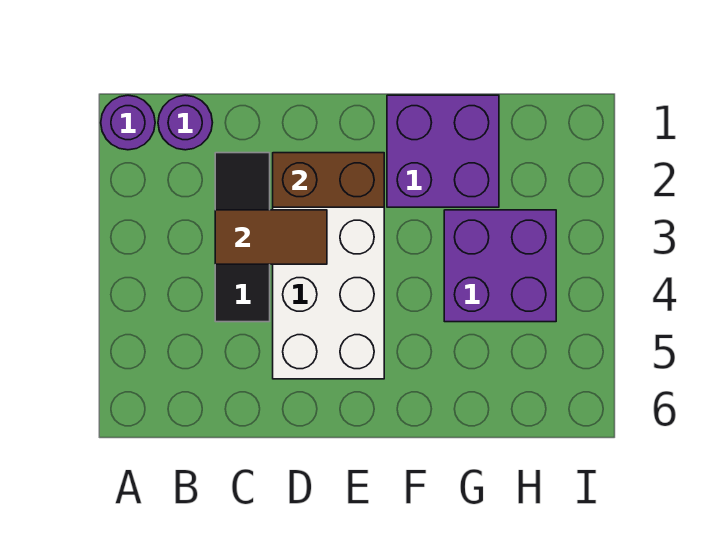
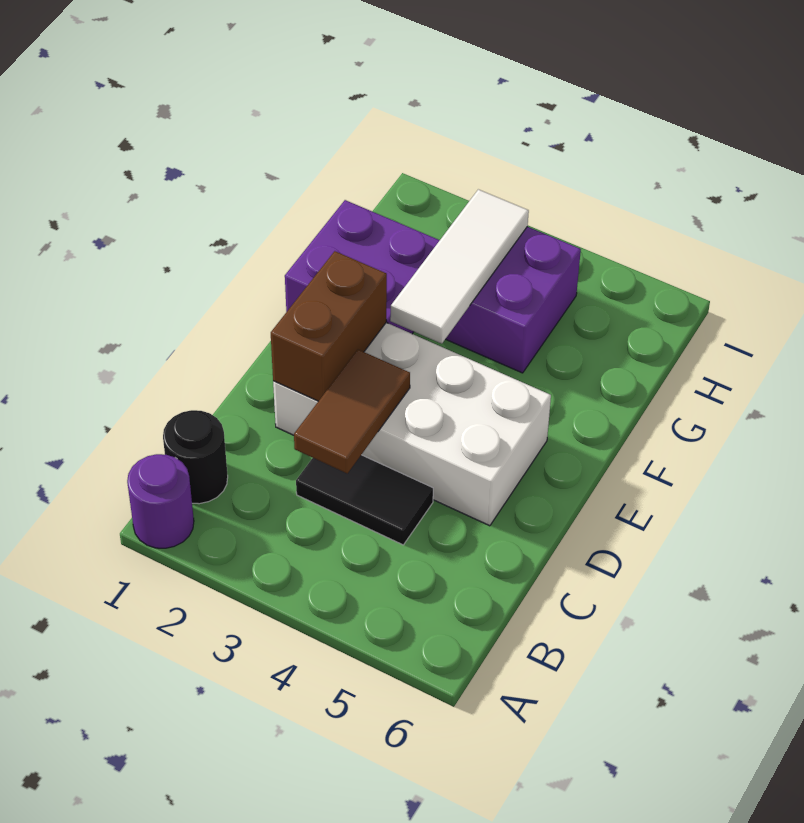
purple 1x1 round brick [158,95,213,150] -> black 1x1 round brick [163,410,228,504]
black 1x3 tile [215,153,270,322] -> black 1x2 tile [296,455,433,545]
none -> white 1x3 tile [390,189,529,344]

